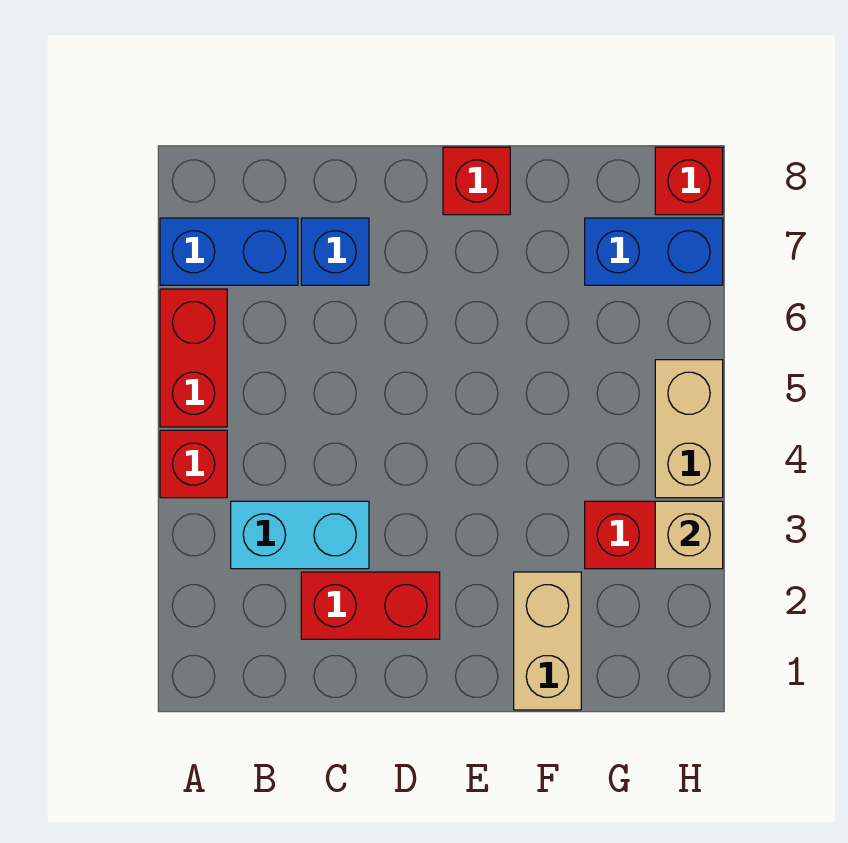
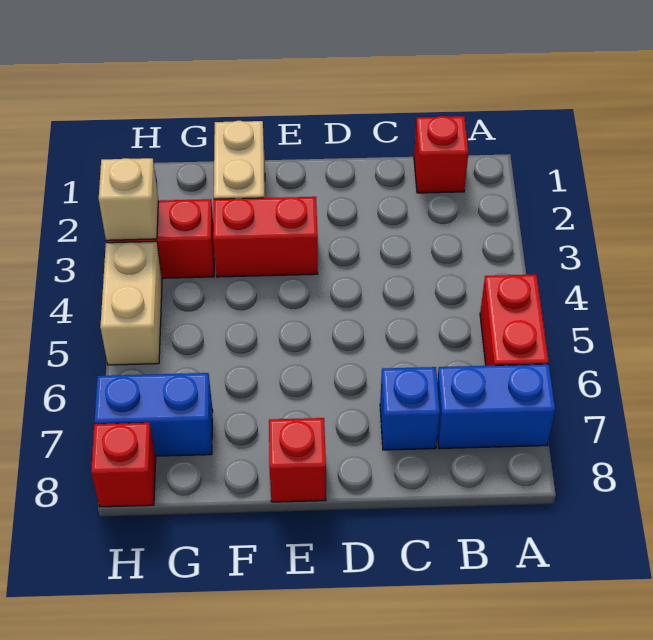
red 1x1 brick [160,430,227,498] -> red 1x1 brick moved to [414,116,469,193]
cyan 1x2 brick [231,501,369,569] -> none
red 1x2 brick [301,572,440,639] -> red 1x2 brick moved to [213,197,318,277]

